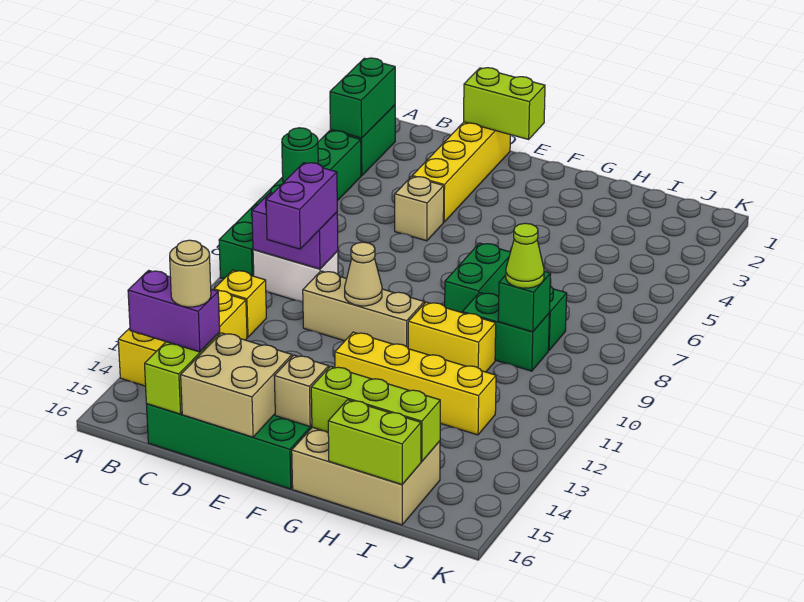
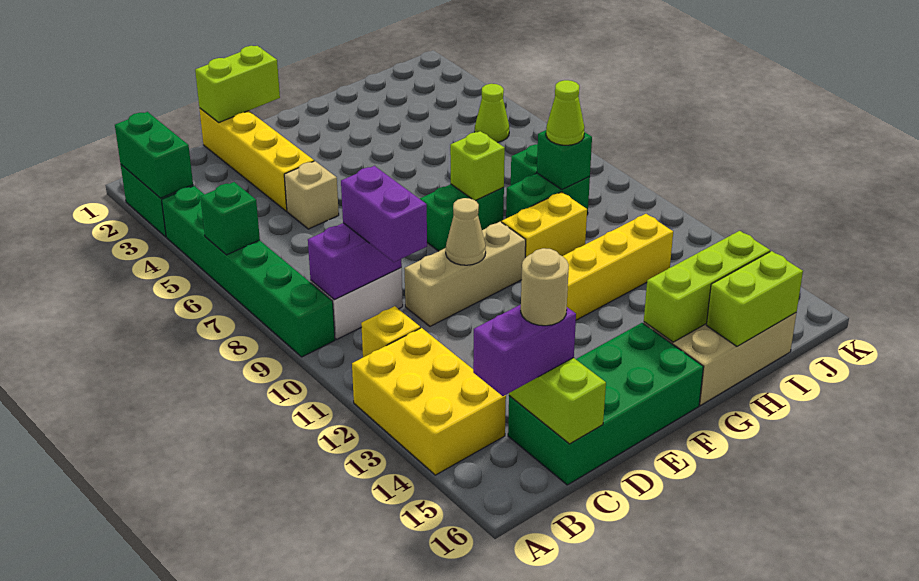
green 1x1 round brick [282,128,318,182] -> green 1x1 brick [200,182,260,255]
tan 2x2 brick [181,333,292,437] -> none
tan 1x1 brick [274,355,329,426] -> none
green 1x2 brick [445,243,510,313] -> green 1x2 brick turned to [420,184,504,251]
none -> lime 1x1 brick [450,131,505,201]
none -> lime 1x1 cone [475,84,509,142]

